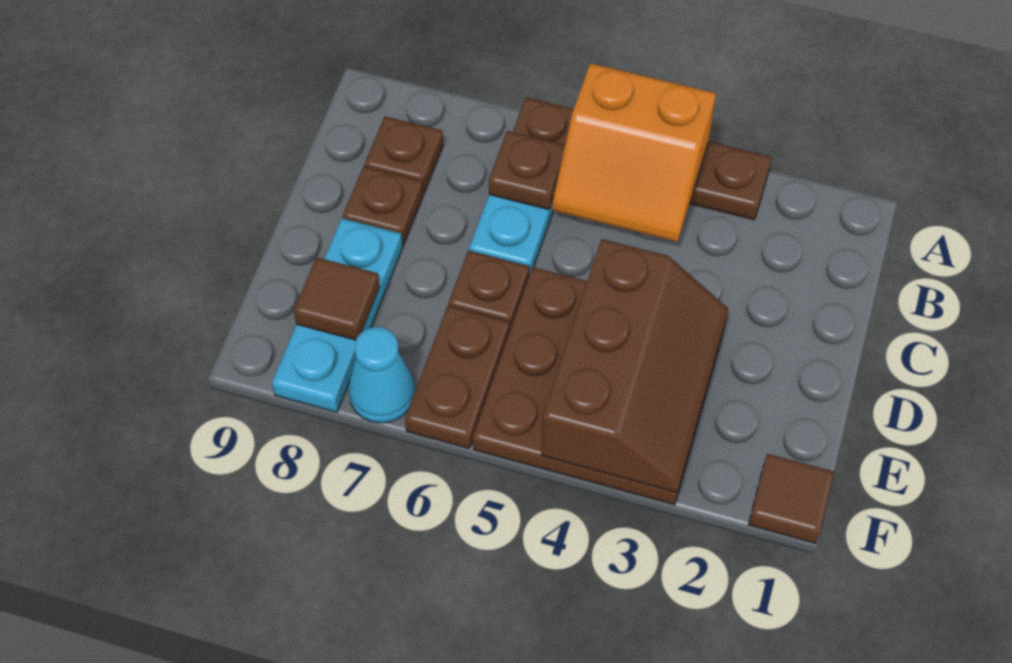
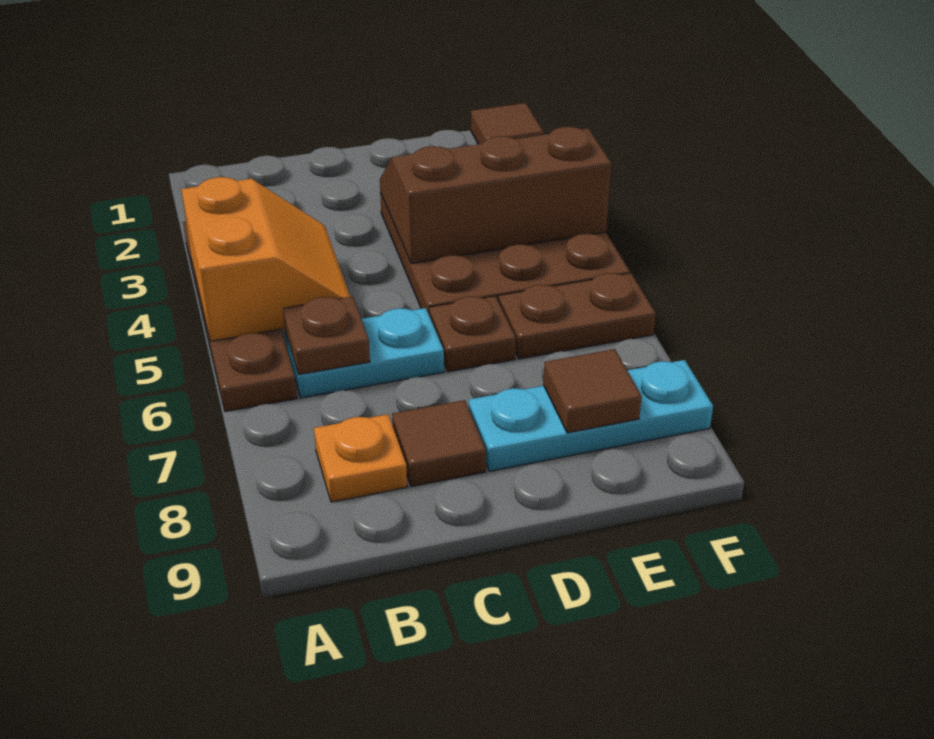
brown 1x1 plate [365,117,443,193] -> orange 1x1 plate [314,414,407,502]
brown 1x1 plate [343,166,423,245] -> brown 1x1 tile [392,400,486,487]
cyan 1x1 cone [348,327,415,423] -> none

